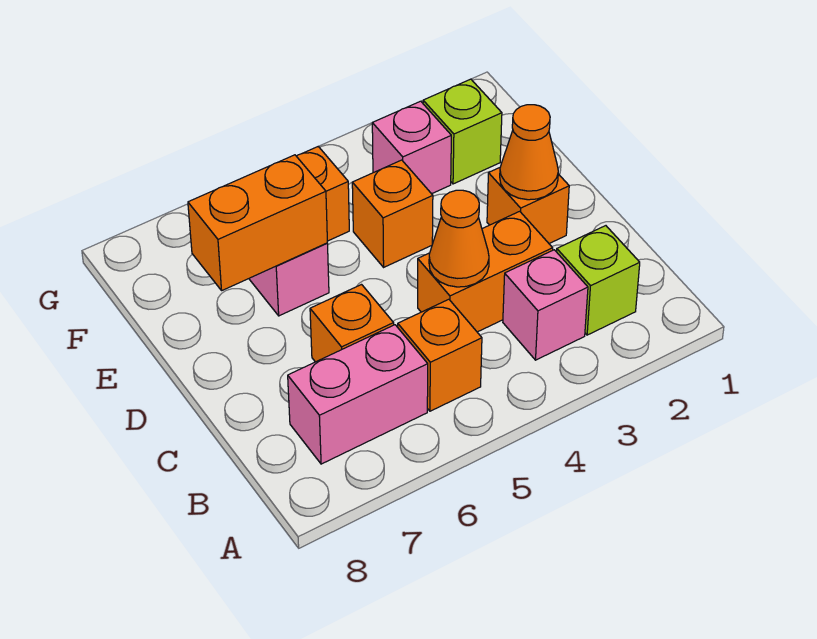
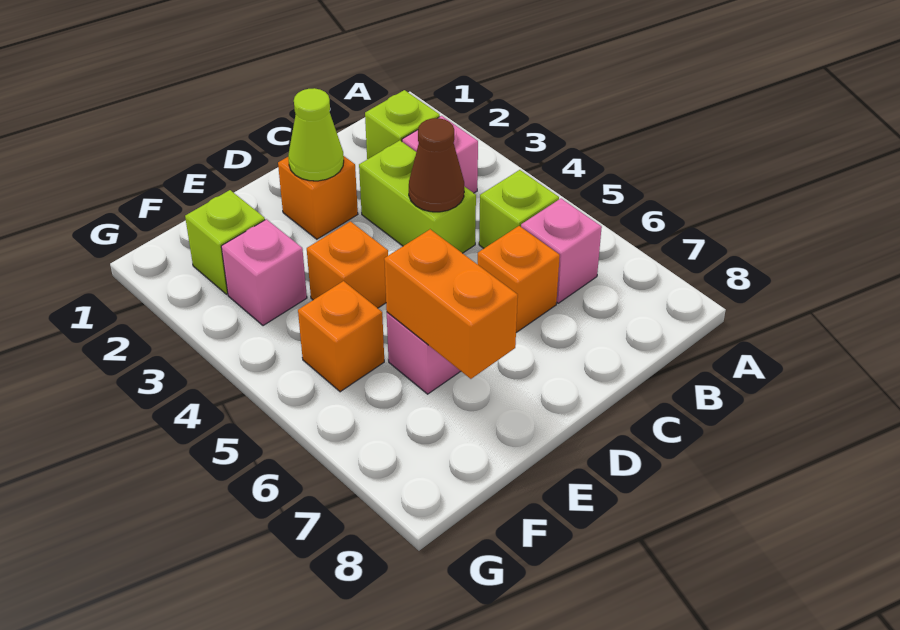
orange 1x1 brick [398,299,482,411] -> lime 1x1 brick [479,170,559,248]
pink 1x2 brick [288,325,428,464] -> pink 1x1 brick [521,199,602,303]
orange 1x2 brick [418,211,553,332] -> lime 1x2 brick [359,140,476,253]
orange 1x1 cone [429,190,489,287] -> brown 1x1 cone [409,118,464,212]
orange 1x1 cone [500,105,558,200] -> lime 1x1 cone [288,88,344,181]

